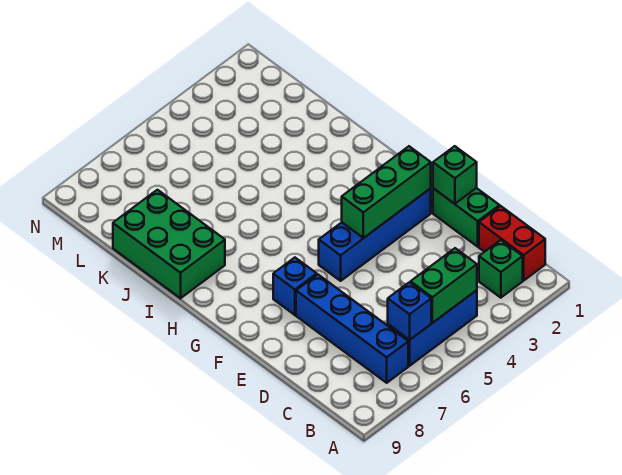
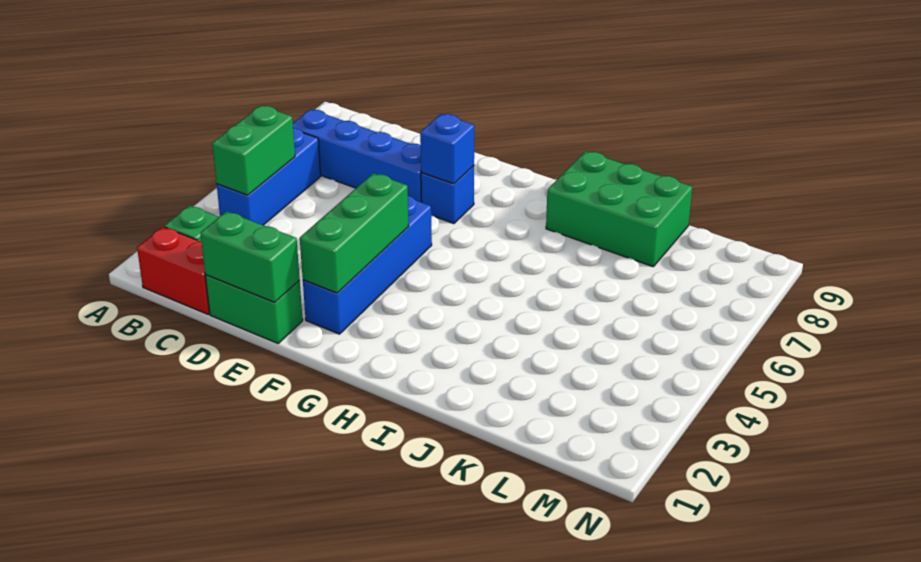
blue 1x1 brick [388,282,431,340] -> blue 1x1 brick moved to [420,114,474,184]
green 1x1 brick [433,146,477,204] -> green 1x2 brick [200,211,300,302]

